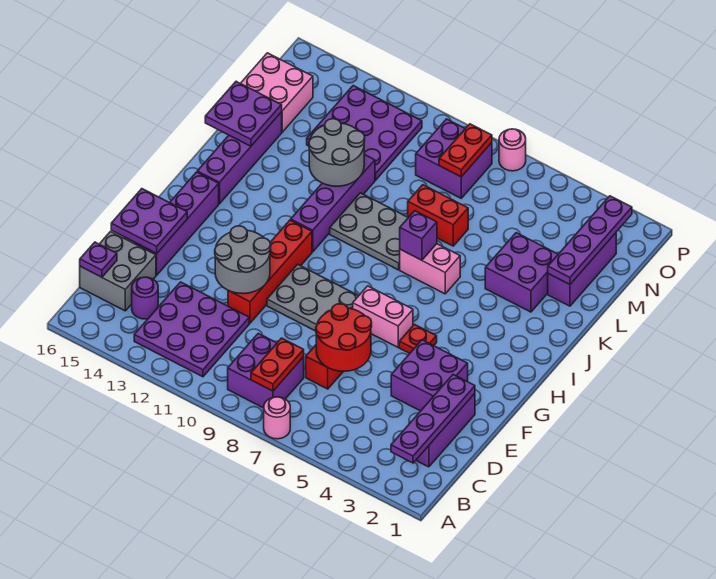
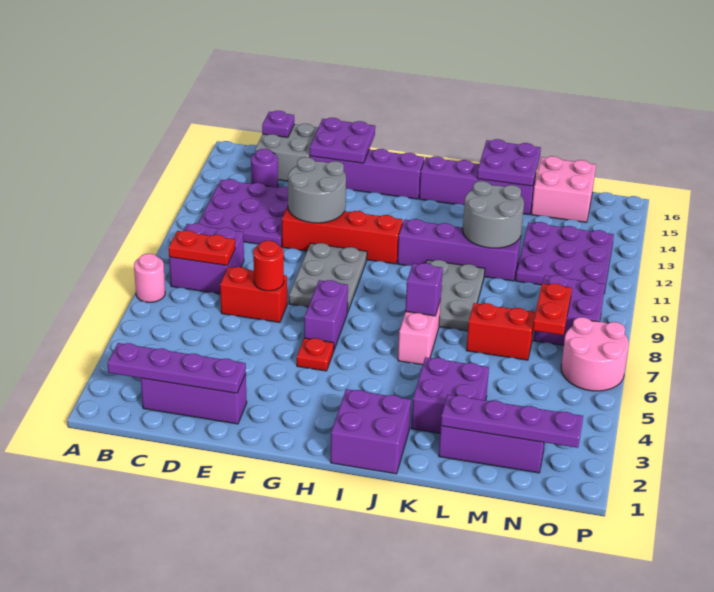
red 2x2 round brick [316,304,372,371] -> red 1x1 round brick [253,241,284,291]
purple 2x2 brick [391,340,468,411] -> purple 2x2 brick moved to [331,389,411,474]
pink 1x2 brick [353,286,413,347] -> purple 1x2 brick [304,280,348,349]
red 1x2 brick [408,185,468,246] -> red 1x2 brick turned to [466,303,535,360]
red 1x2 plate [439,124,492,177] -> red 1x2 plate turned to [533,284,572,335]
pink 1x1 round brick [499,129,526,171] -> pink 2x2 round brick [561,317,629,391]

